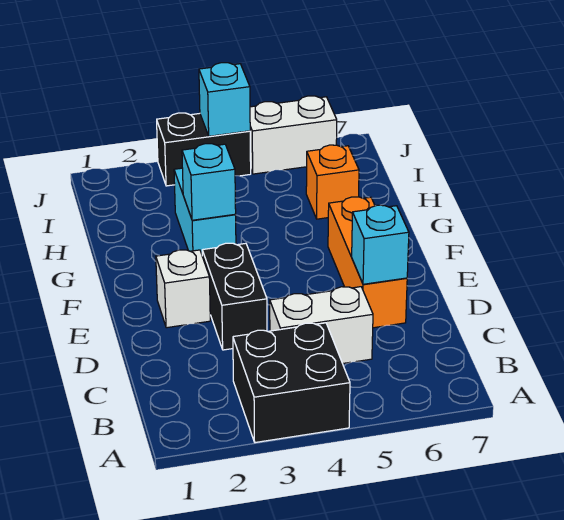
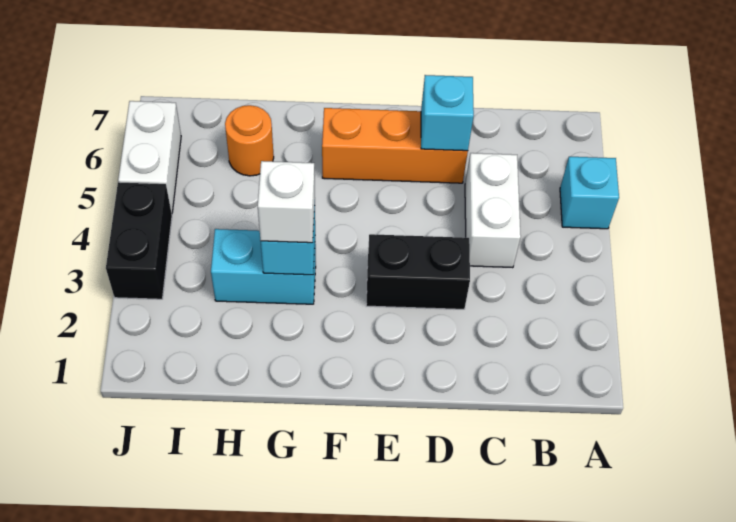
black 2x2 brick [233,323,350,443] -> none
white 1x1 brick [156,250,210,328] -> white 1x1 brick moved to [258,161,315,243]
orange 1x1 brick [306,145,359,219] -> orange 1x1 round brick [225,105,274,176]
cyan 1x1 brick [199,63,250,136] -> cyan 1x1 brick moved to [560,157,619,229]

